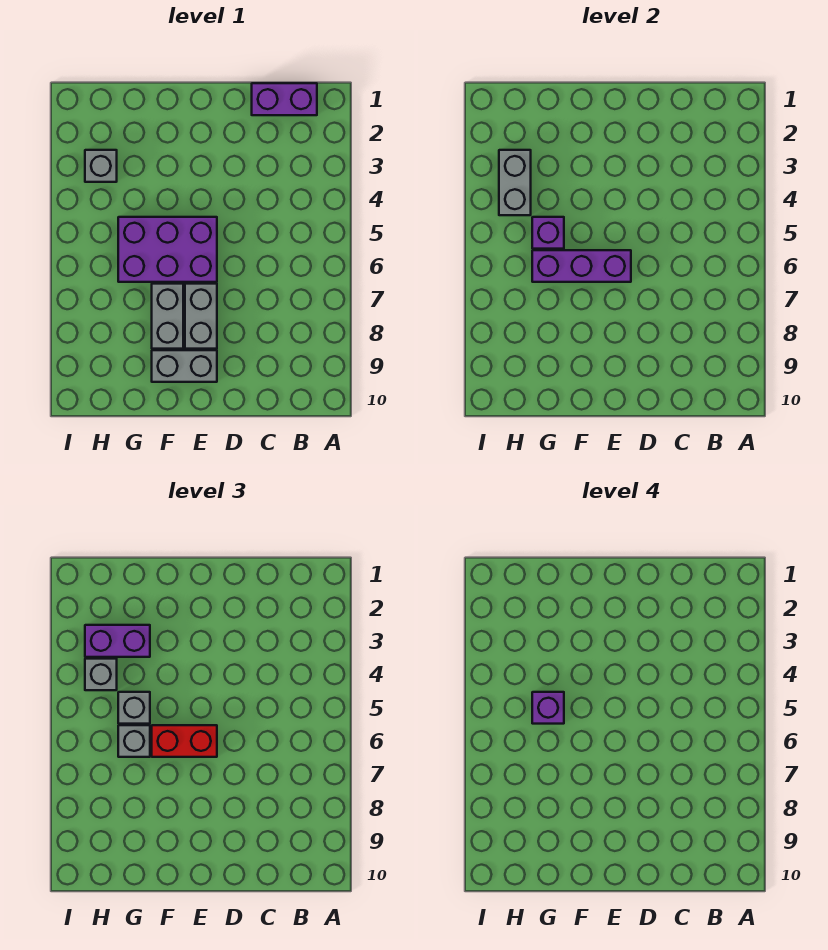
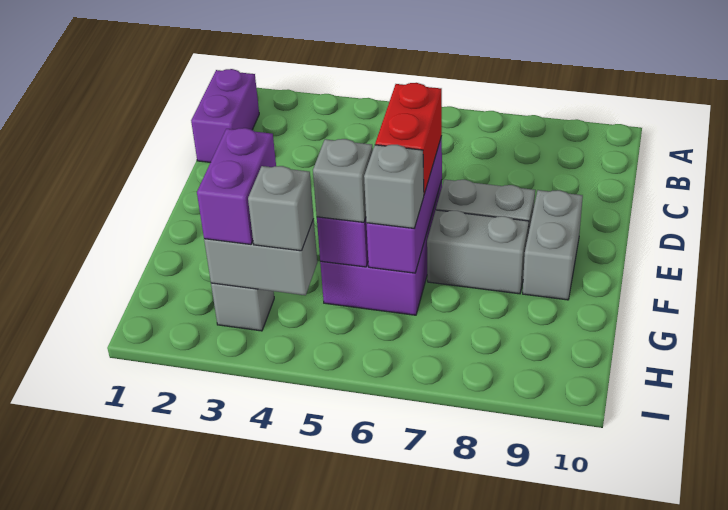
purple 1x1 brick [532,692,564,724] -> none

